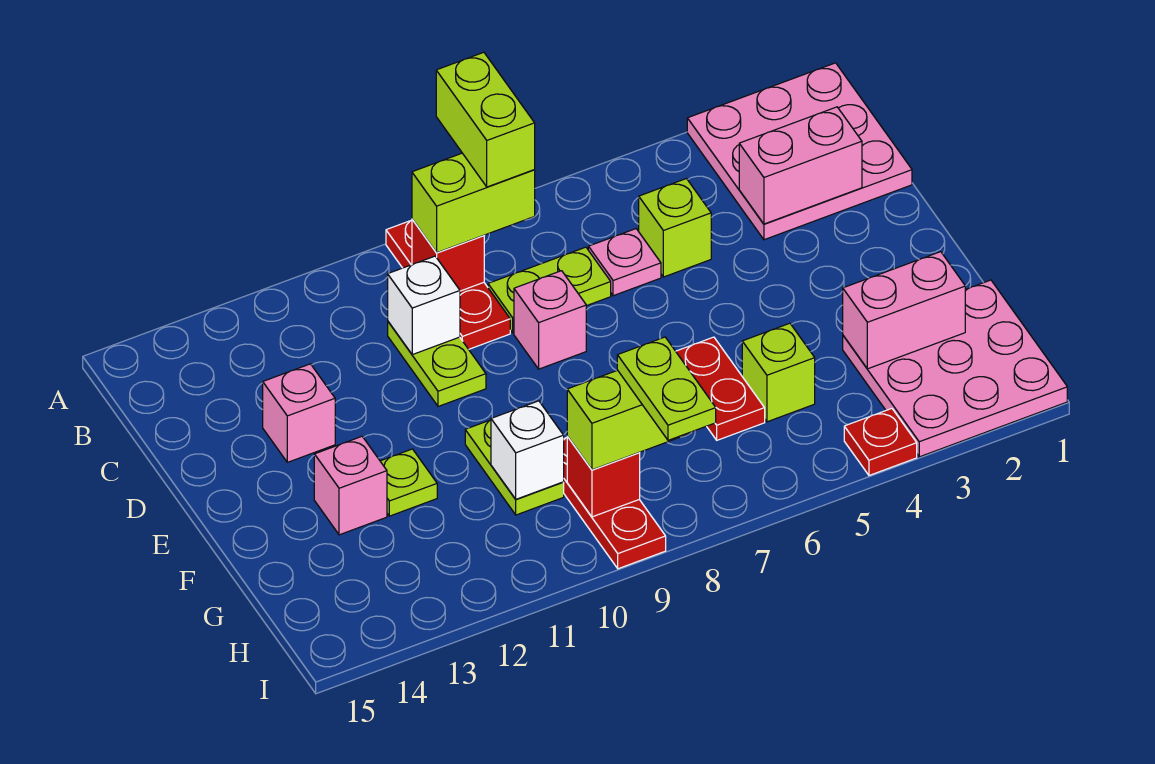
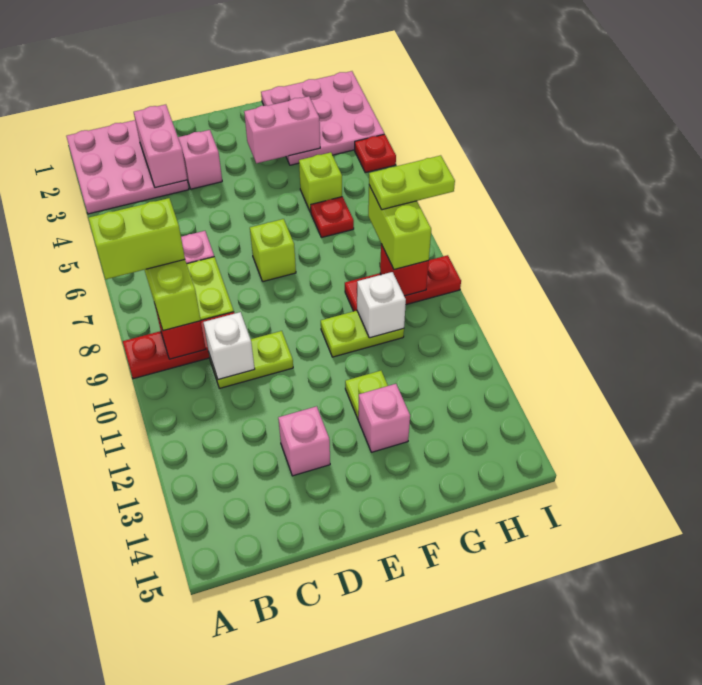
lime 1x1 brick [639,179,711,277] -> lime 1x1 brick moved to [250,219,296,282]
pink 1x1 brick [514,271,586,369] -> pink 1x1 brick moved to [178,130,222,189]
red 1x2 plate [676,337,765,440] -> red 1x1 plate [311,197,354,238]
pink 1x2 brick [843,252,965,369] -> pink 1x2 brick turned to [244,96,320,163]

